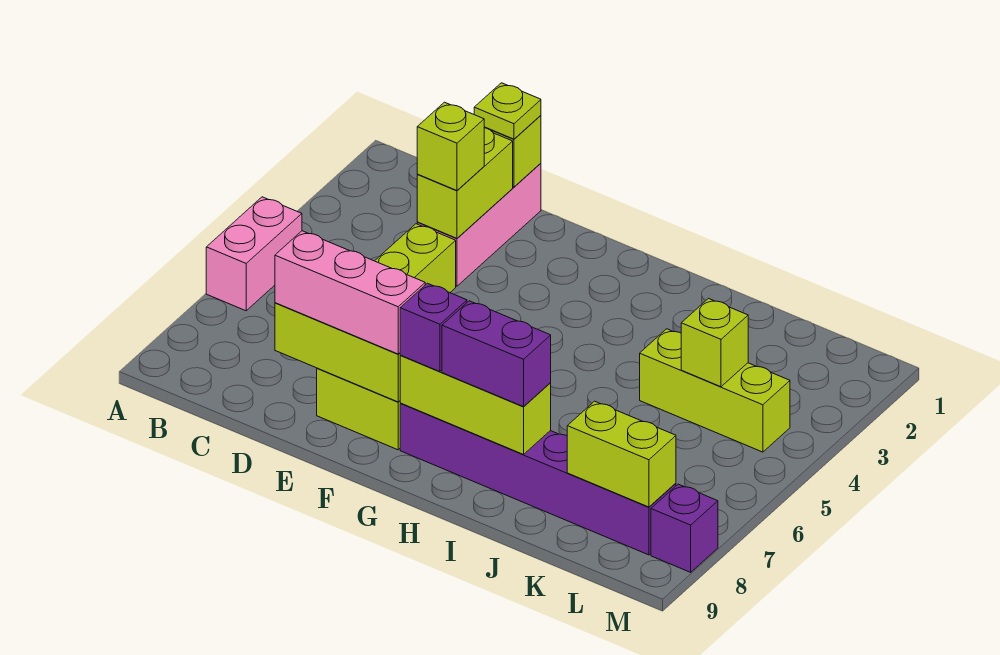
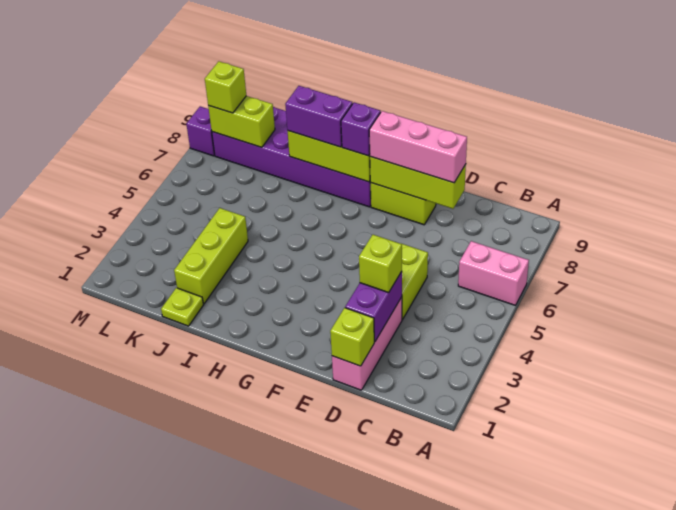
pink 1x2 brick [206,197,302,311] -> pink 1x2 brick turned to [458,241,529,305]
lime 1x1 plate [474,83,541,139] -> lime 1x1 plate moved to [161,288,203,326]
lime 1x2 brick [417,128,513,238] -> purple 1x2 brick [345,271,402,342]
purple 1x6 brick [400,403,676,555] -> purple 2x6 brick [212,107,371,207]
lime 1x3 brick [640,329,790,452] -> lime 1x3 brick turned to [174,208,248,304]
lime 1x1 brick [681,299,748,387] -> lime 1x1 brick moved to [205,61,246,113]

